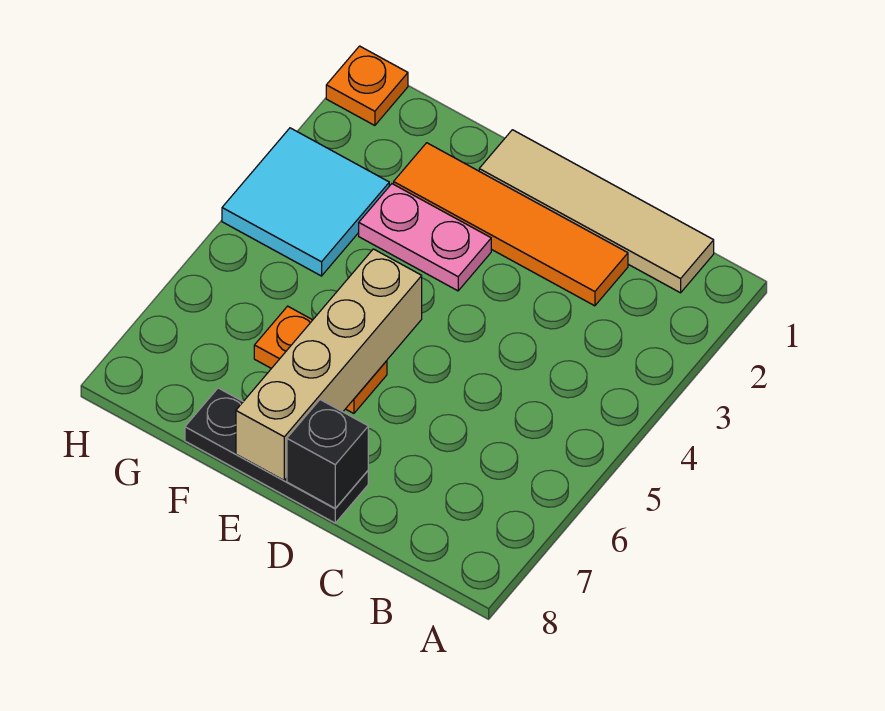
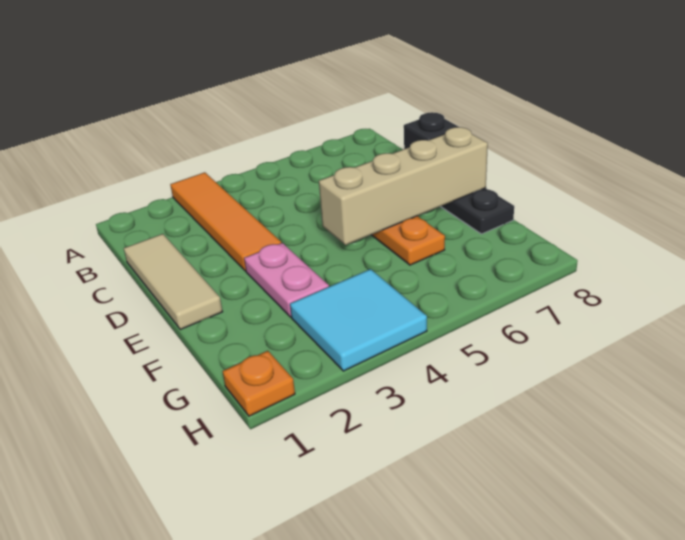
tan 1x4 tile [479,130,714,293] -> tan 1x3 tile [124,234,222,329]
orange 1x4 tile [394,143,628,306] -> orange 1x4 tile moved to [170,172,281,271]

